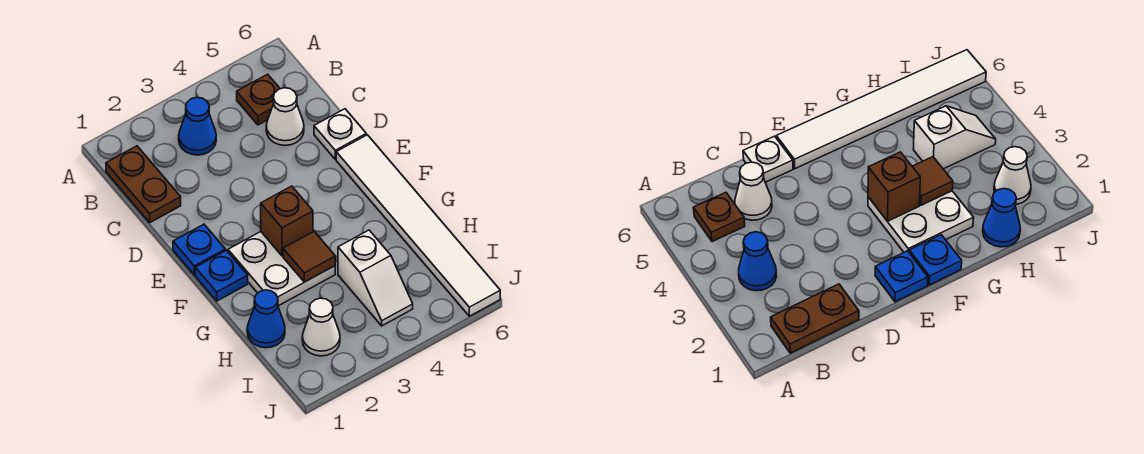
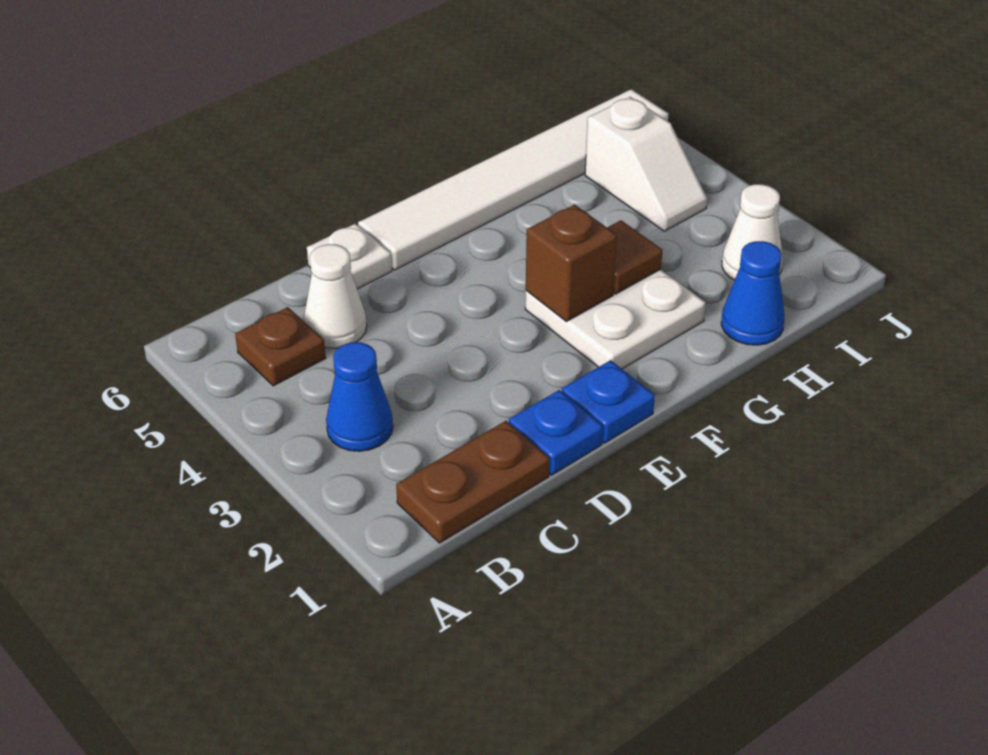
blue 1x1 plate [195,250,248,301] -> blue 1x1 plate moved to [508,390,603,475]
white 1x2 slope [338,230,413,326] -> white 1x2 slope turned to [585,97,707,231]

